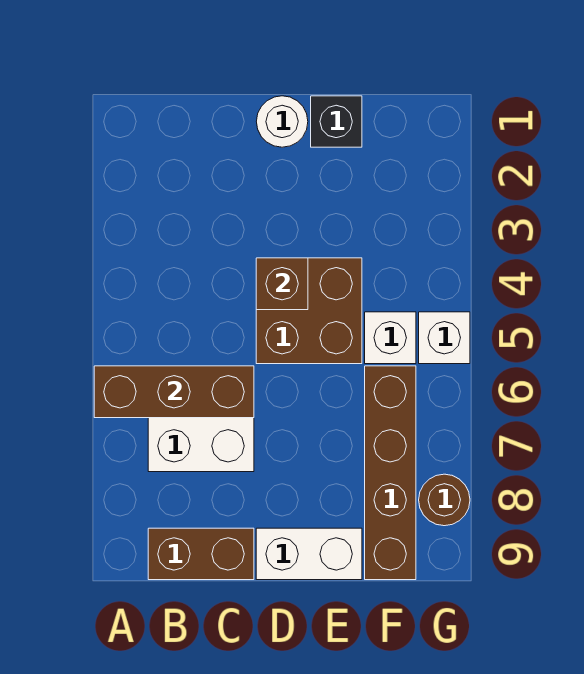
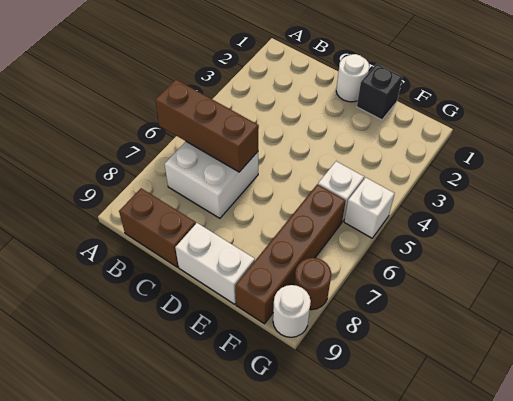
brown 2x2 brick [256,258,362,364] -> none
brown 1x1 brick [256,258,308,310] -> none
none -> white 1x1 round brick [273,285,311,337]

